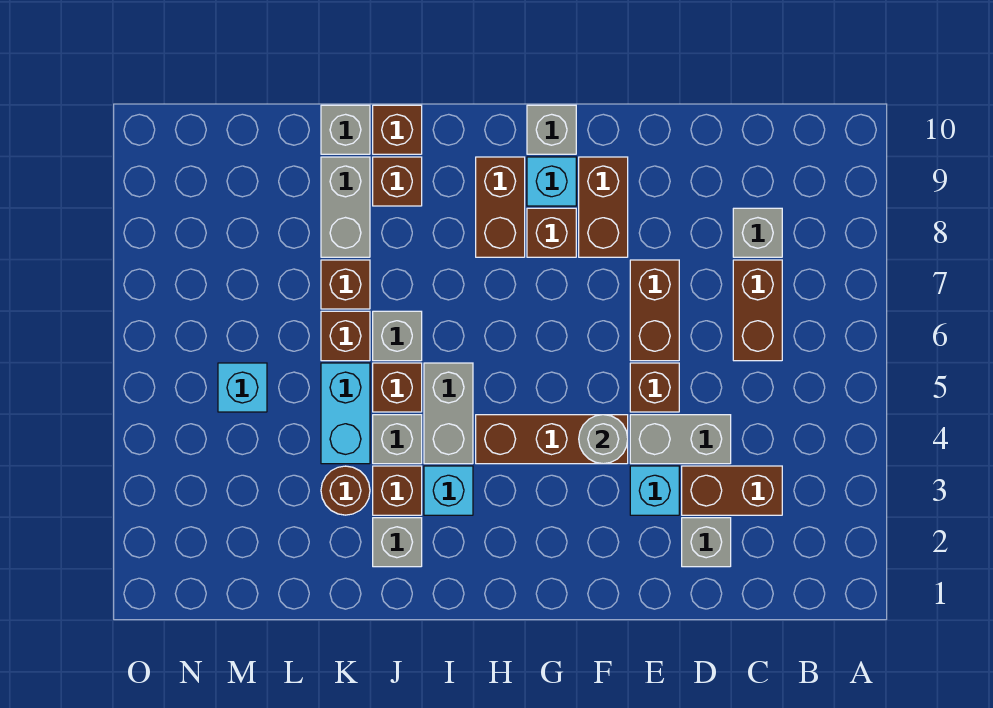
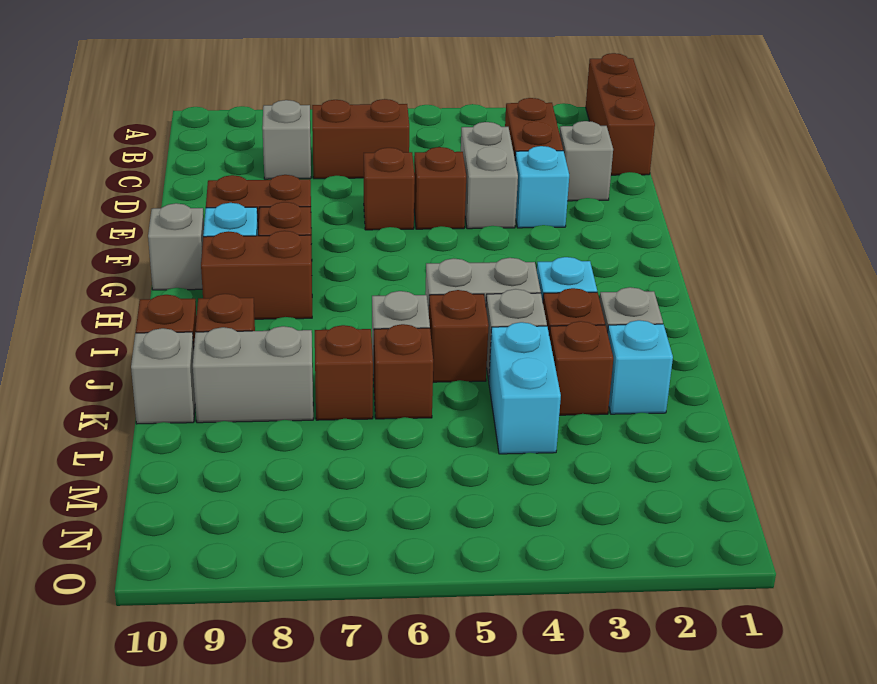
brown 1x2 brick [630,260,679,361] -> brown 1x1 brick [364,148,415,230]
brown 1x3 brick [476,415,628,464] -> brown 1x3 brick moved to [586,53,655,175]
grey 1x1 round brick [579,415,628,464] -> none
brown 1x1 round brick [321,466,370,515] -> brown 1x1 brick [549,321,613,415]
cyan 1x2 brick [321,363,370,464] -> cyan 1x2 brick turned to [489,322,561,454]
cyan 1x1 brick [218,363,267,412] -> cyan 1x1 brick moved to [608,320,673,414]

